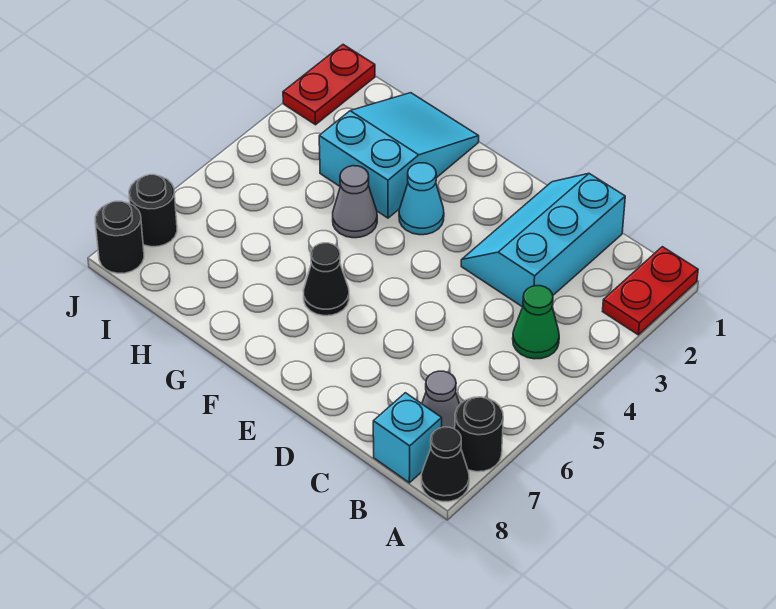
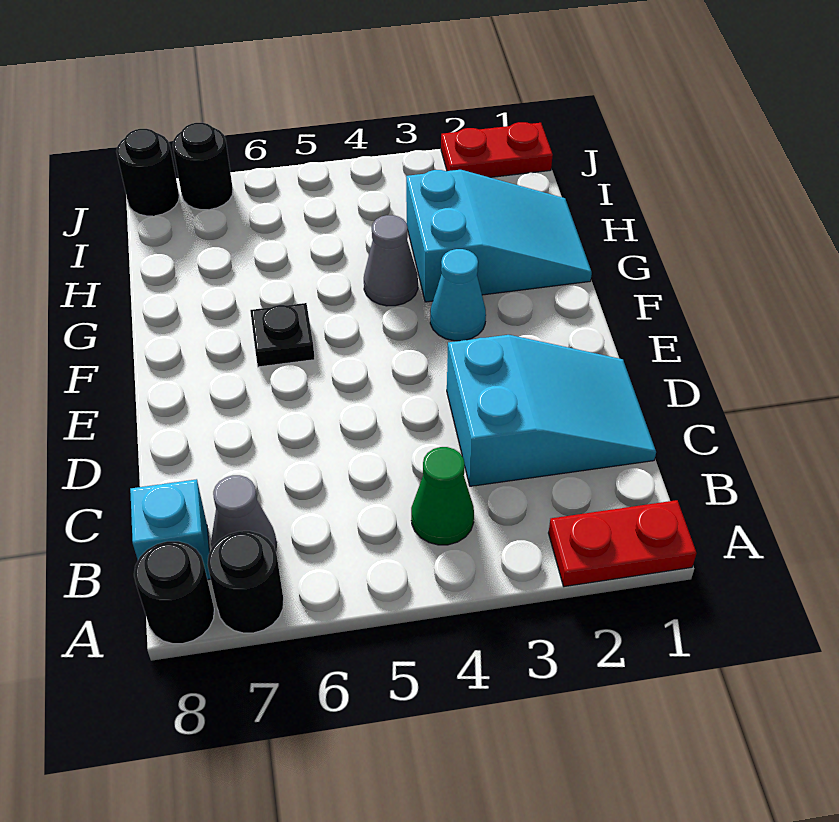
black 1x1 cone [421,427,469,502] -> black 1x1 round brick [134,541,214,644]
cyan 2x3 slope [461,173,625,307] -> cyan 2x3 slope turned to [447,335,656,486]
black 1x1 cone [303,243,349,316] -> black 1x1 plate [250,303,315,367]

